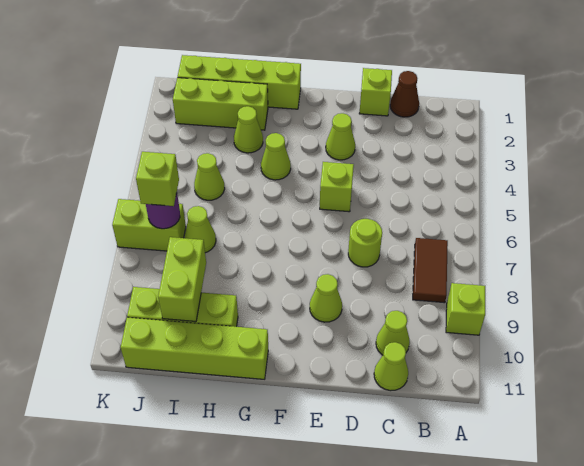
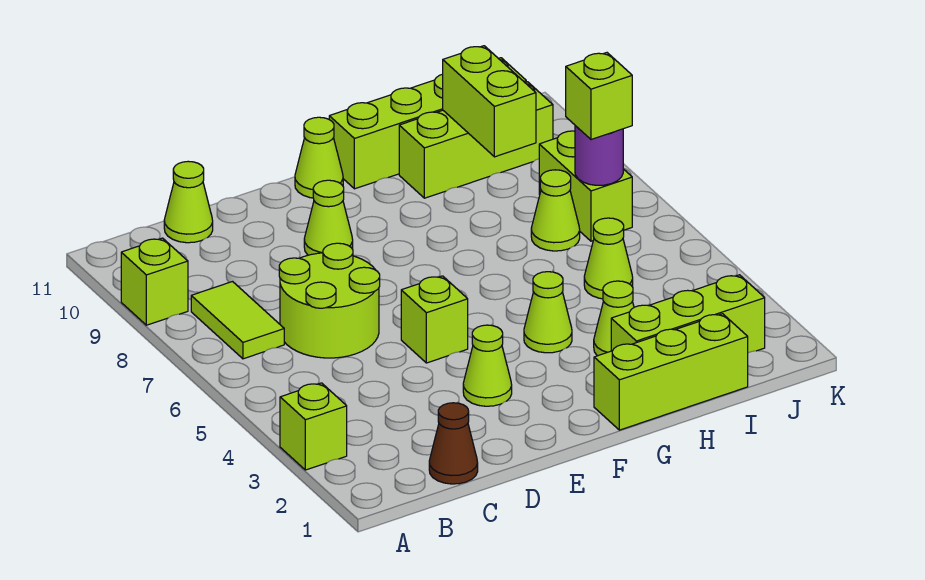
brown 1x2 tile [413,238,448,303] -> lime 1x2 tile [191,282,284,359]
lime 1x1 cone [376,311,410,355] -> lime 1x1 cone moved to [295,117,343,198]
lime 1x1 brick [359,68,392,116] -> lime 1x1 brick moved to [280,383,347,470]
lime 1x1 round brick [348,219,382,267] -> lime 2x2 round brick [279,243,380,358]
lime 1x4 brick [178,55,301,109] -> lime 1x3 brick [594,314,748,430]
lime 1x2 brick [112,199,186,251] -> lime 1x2 brick turned to [539,131,632,241]

